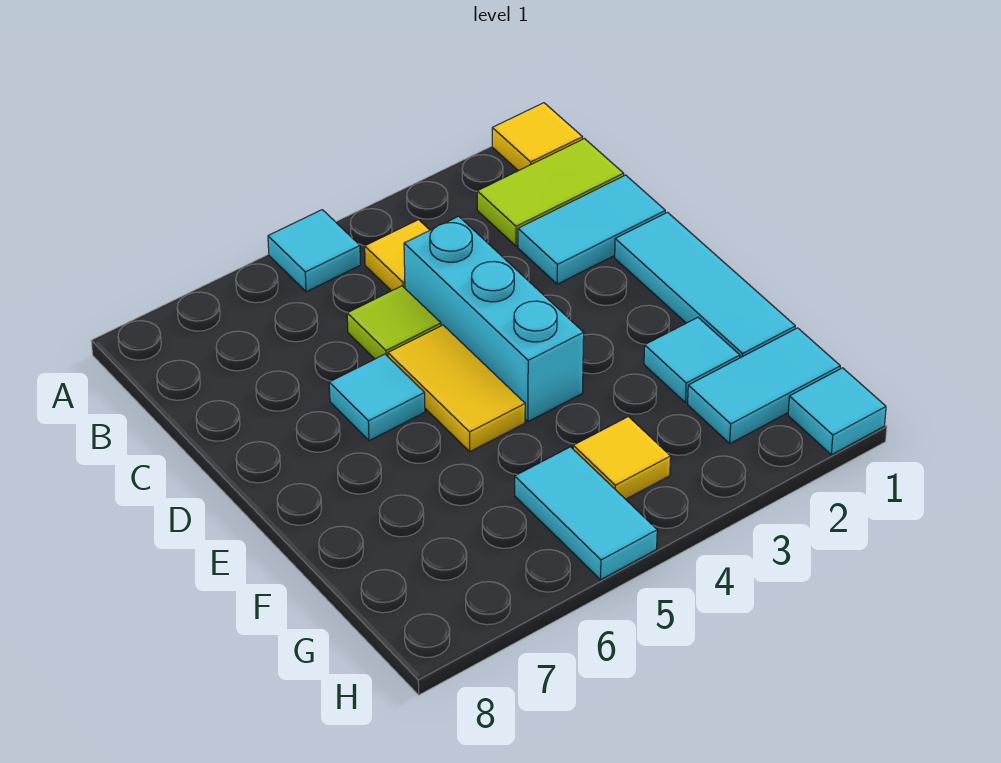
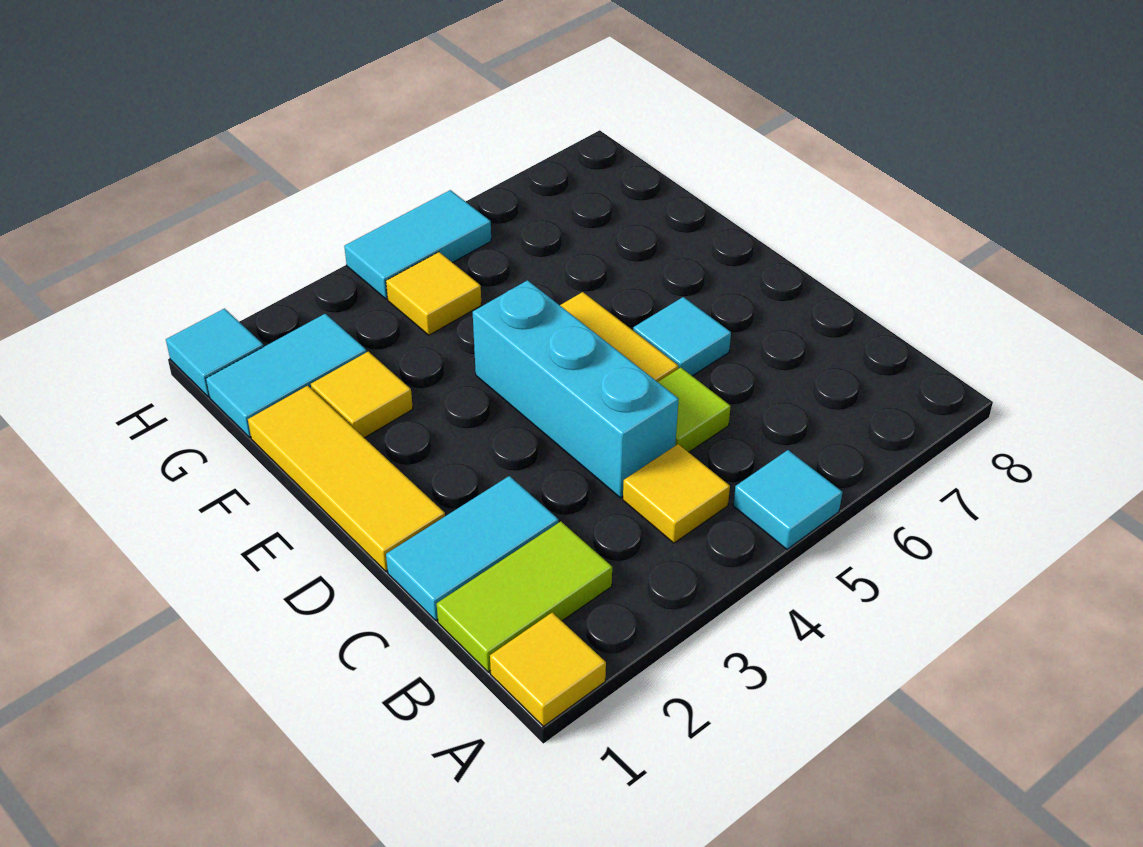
cyan 1x3 tile [615,212,795,358] -> yellow 1x3 tile [248,386,445,571]
cyan 1x1 tile [644,317,740,403] -> yellow 1x1 tile [311,352,413,438]
cyan 1x2 tile [515,447,657,580] -> cyan 1x2 tile turned to [344,190,491,299]

